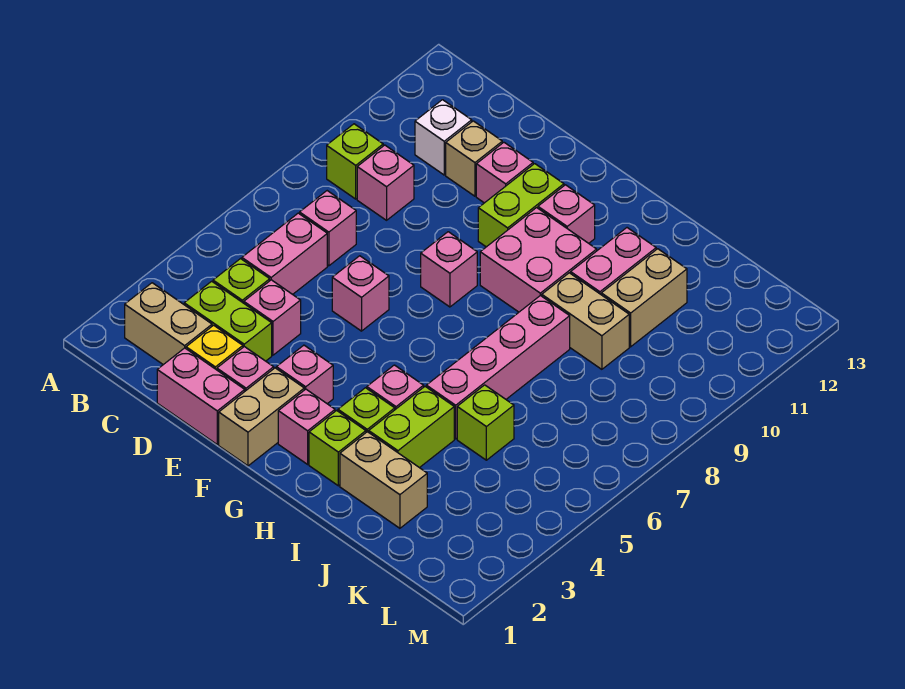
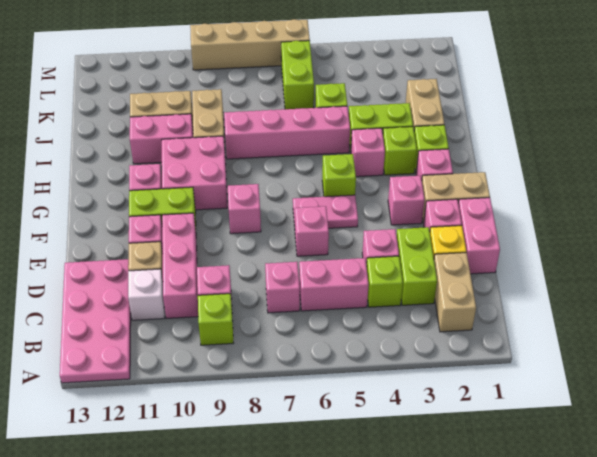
none -> pink 2x4 plate [60,259,131,383]
none -> pink 1x3 brick [162,213,198,319]
none -> pink 1x2 plate [293,195,358,228]
none -> lime 1x1 brick [322,154,356,197]
none -> lime 1x2 brick [281,41,314,109]
none -> tan 1x4 brick [190,19,310,70]

